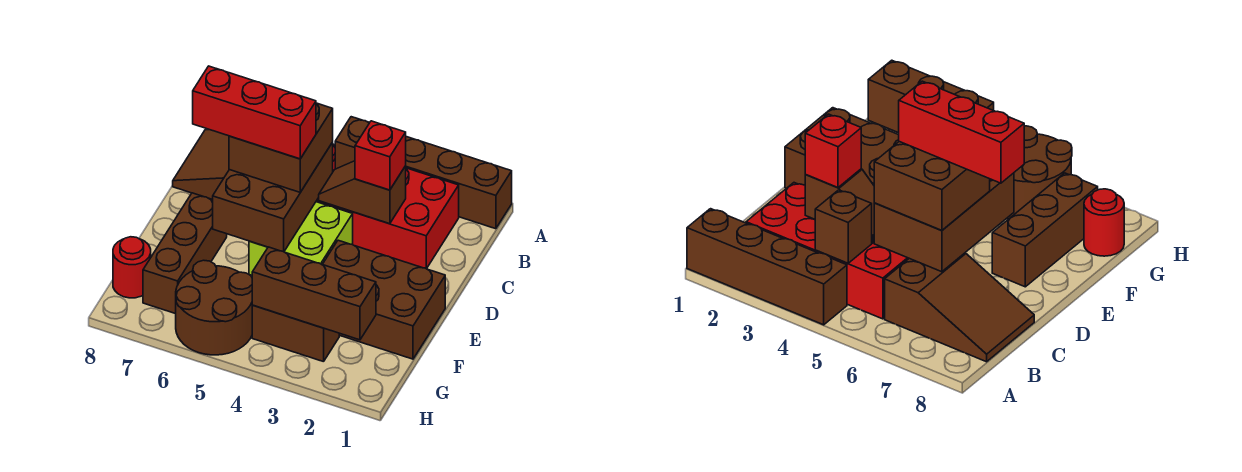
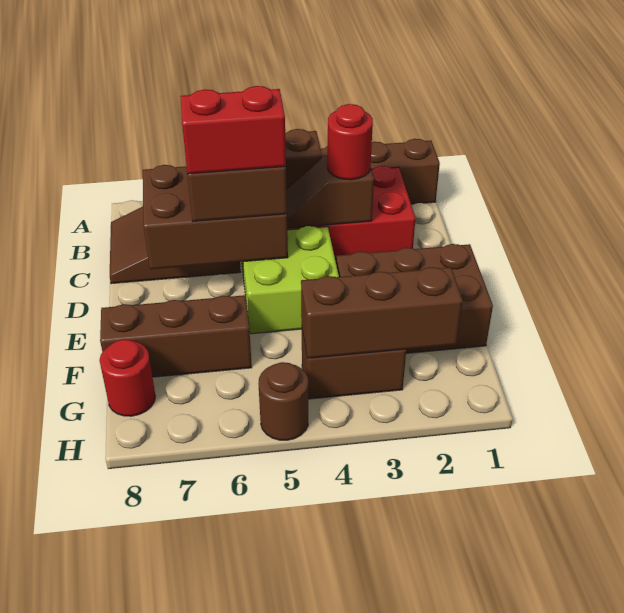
red 1x1 brick [355,121,406,190] -> red 1x1 round brick [327,104,373,180]
brown 2x3 brick [213,142,333,252] -> brown 2x3 brick turned to [143,165,288,269]
red 1x3 brick [193,66,316,159] -> red 1x2 brick [180,86,286,174]
brown 1x3 brick [143,193,227,314] -> brown 1x3 brick turned to [100,295,252,377]
brown 2x2 round brick [176,260,253,355] -> brown 1x1 round brick [258,362,308,440]

